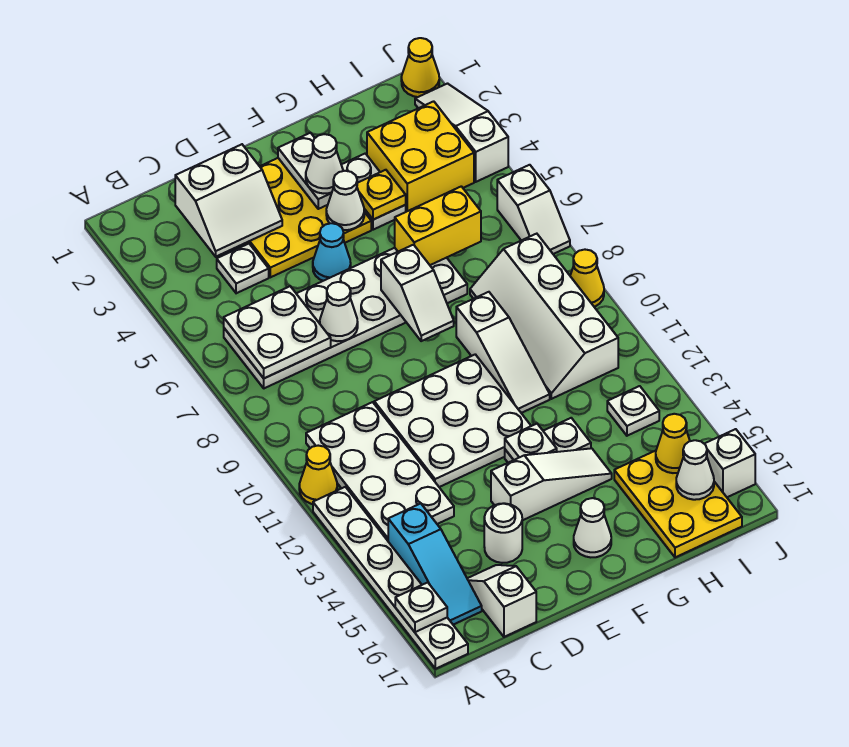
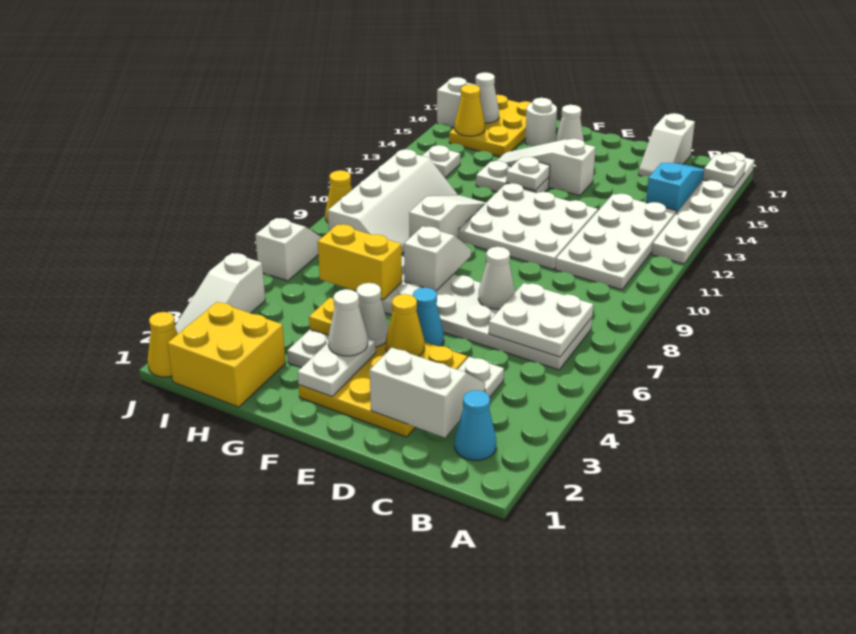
yellow 1x1 cone [299,446,337,504] -> yellow 1x1 cone moved to [386,294,424,356]
none -> cyan 1x1 cone [455,390,496,460]
white 1x1 round brick [484,504,522,563] -> white 1x1 round brick moved to [525,98,557,146]
yellow 2x2 brick [367,101,474,212] -> yellow 2x2 brick moved to [168,302,285,407]

